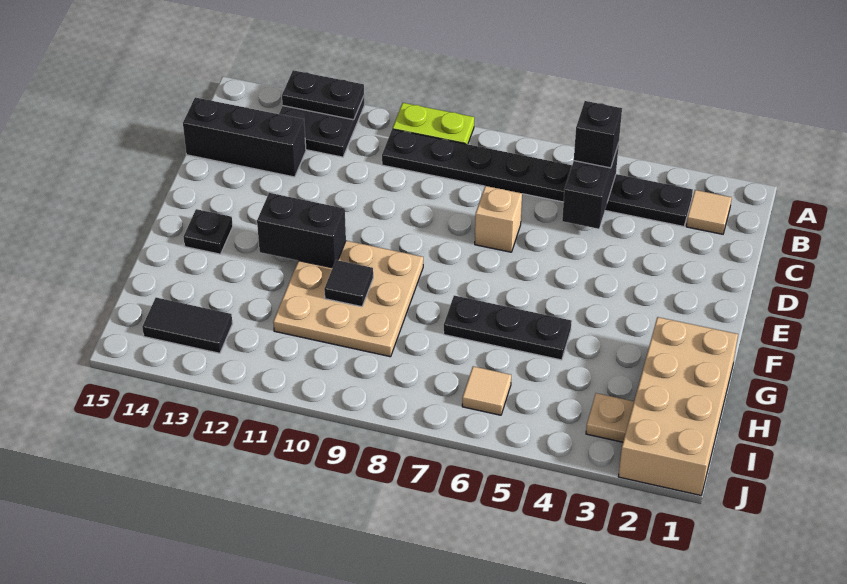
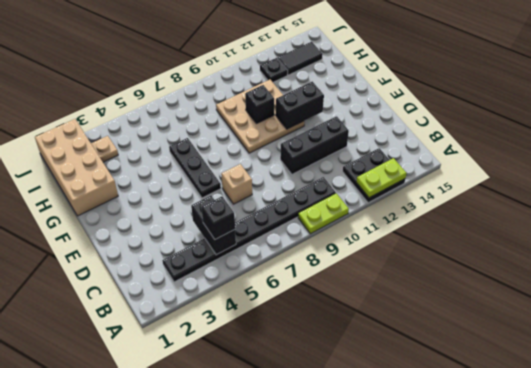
black 1x2 plate [282,70,364,120] -> lime 1x2 plate [356,158,407,198]
tan 1x1 tile [686,190,732,234] -> none
black 1x3 brick [183,97,306,177] -> black 1x3 brick moved to [280,116,349,174]
black 1x1 plate [184,209,233,254] -> black 1x1 plate moved to [260,58,288,82]
black 1x3 plate [444,296,572,360] -> black 1x3 plate turned to [169,138,221,198]
black 1x1 tile [324,260,373,307] -> black 1x1 brick [245,85,274,123]
tan 1x1 tile [462,366,511,415] -> none

